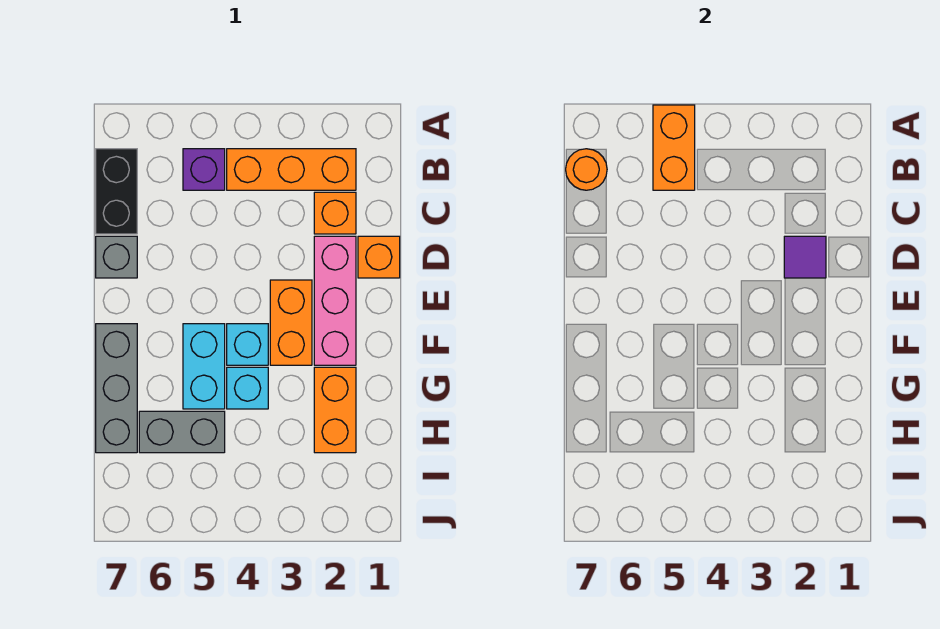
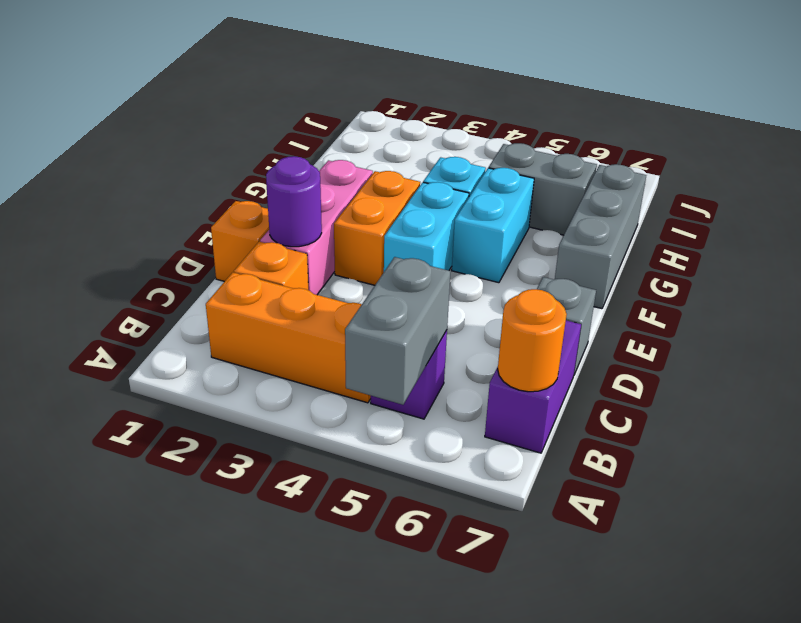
orange 1x2 brick [653,105,695,190] -> grey 1x2 brick [345,257,451,405]
black 1x2 brick [96,149,137,234] -> purple 1x2 brick [485,320,581,453]
purple 1x1 tile [784,236,826,278] -> purple 1x1 round brick [266,156,322,247]
cyan 1x1 brick [227,324,268,365] -> cyan 1x2 brick [384,182,469,271]
orange 1x2 brick [314,367,356,453] -> none

